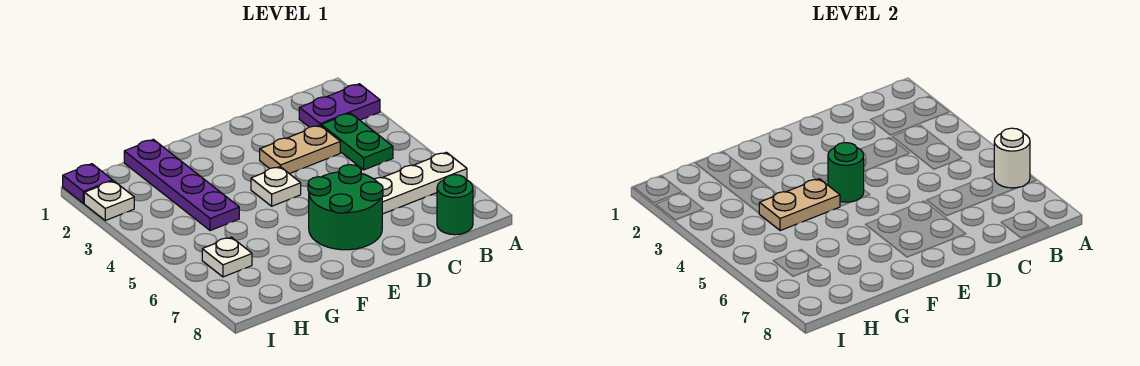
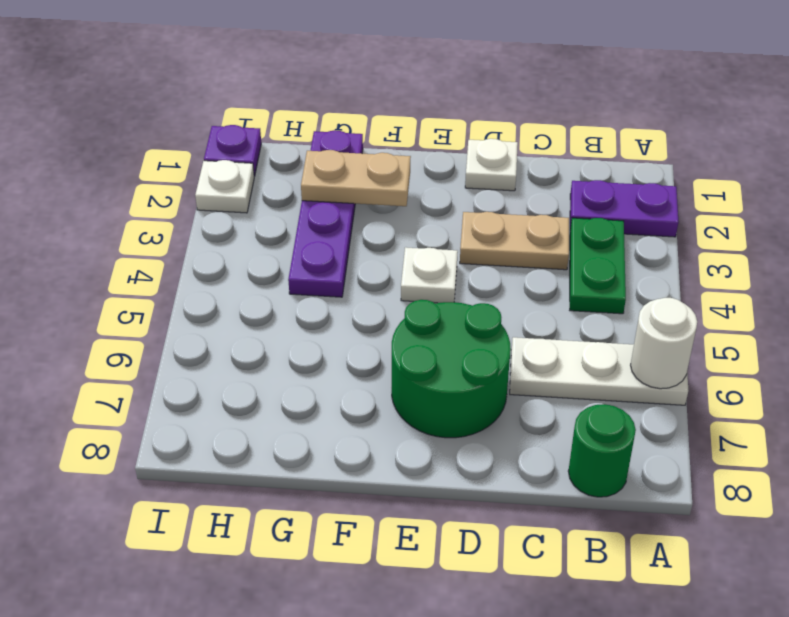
green 1x1 round brick [828,143,864,202] -> none
tan 1x2 plate [759,179,840,231] -> tan 1x2 plate moved to [301,150,411,206]
white 1x1 plate [202,237,252,277] -> white 1x1 plate moved to [465,139,518,191]

